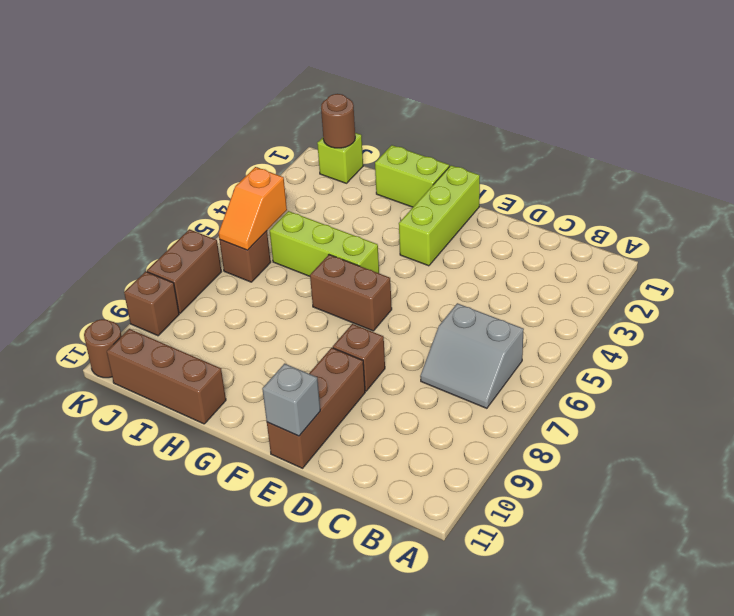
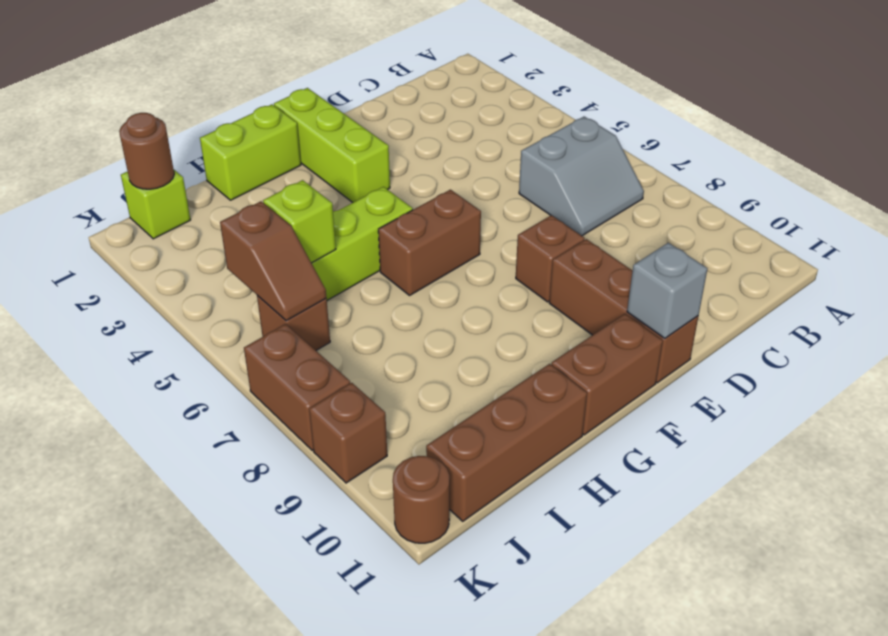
none -> brown 1x2 brick [551,314,663,435]
none -> lime 1x1 brick [263,180,336,263]
orange 1x2 slope [219,167,287,250] -> brown 1x2 slope [220,201,326,321]

